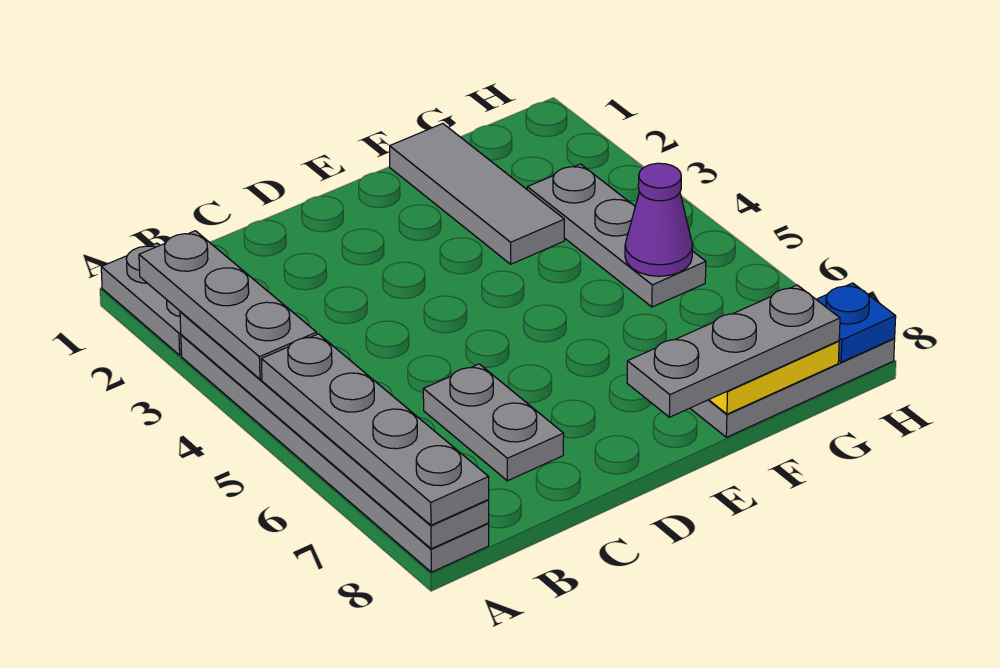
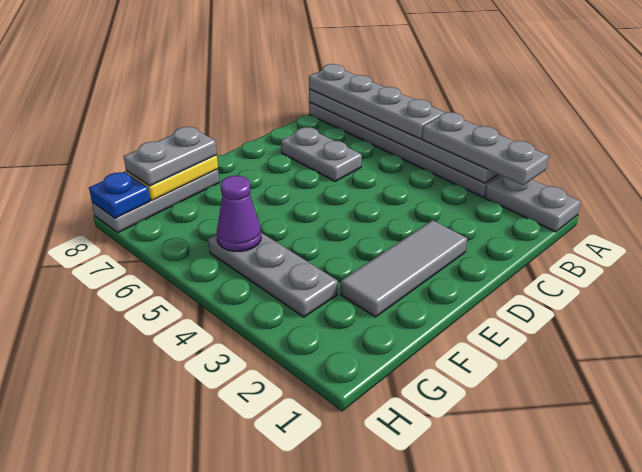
grey 1x3 plate [627,285,840,417] -> grey 1x2 plate [124,127,217,186]
grey 1x3 tile [390,124,564,264] -> grey 1x3 tile turned to [341,220,467,317]

